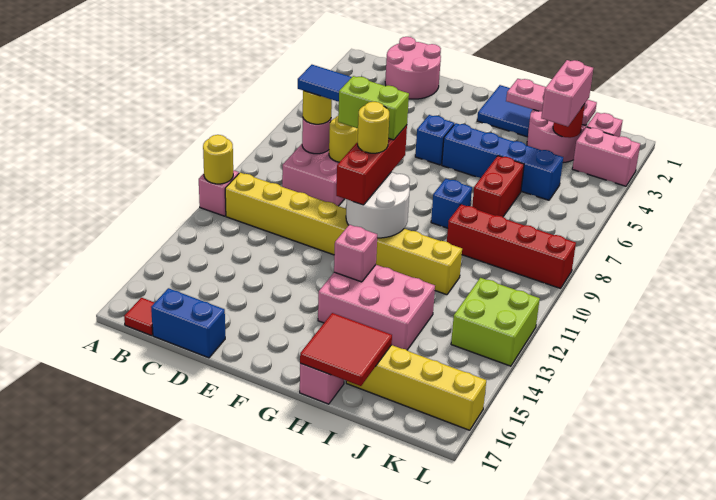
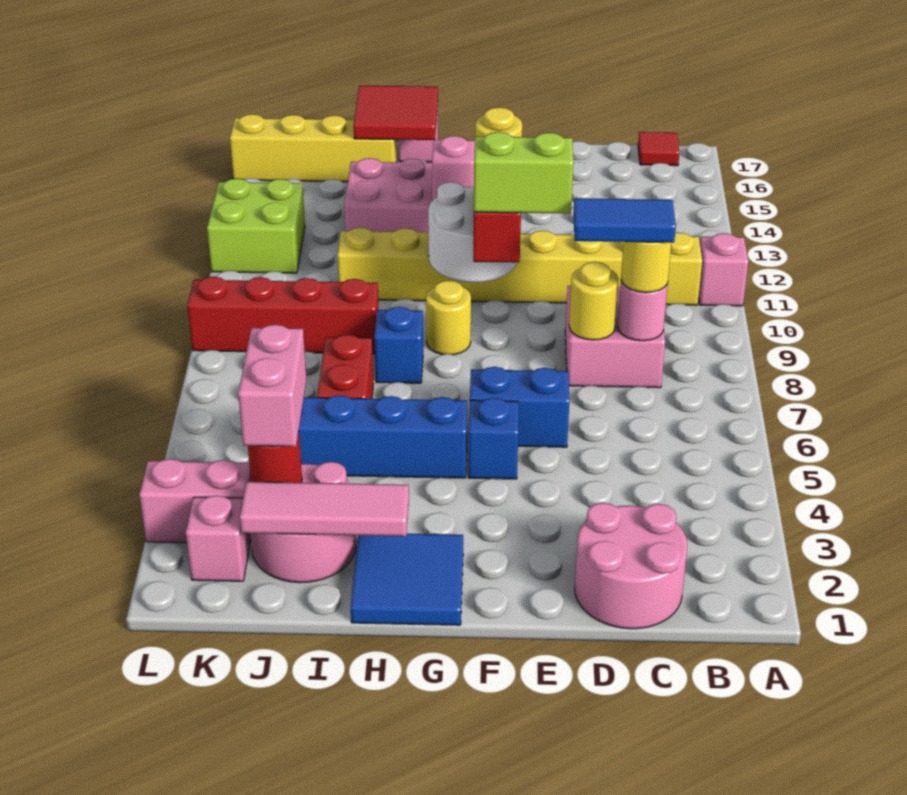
yellow 1x1 round brick [203,135,233,184] -> yellow 1x1 round brick moved to [426,280,471,355]
blue 1x2 brick [151,288,225,358] -> blue 1x2 brick moved to [470,367,569,447]
pink 1x3 plate [506,79,597,126] -> pink 1x3 tile [240,482,409,536]

